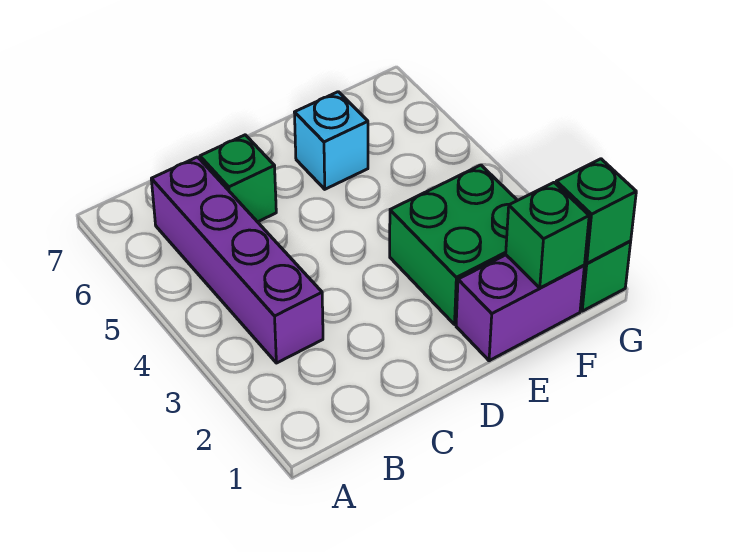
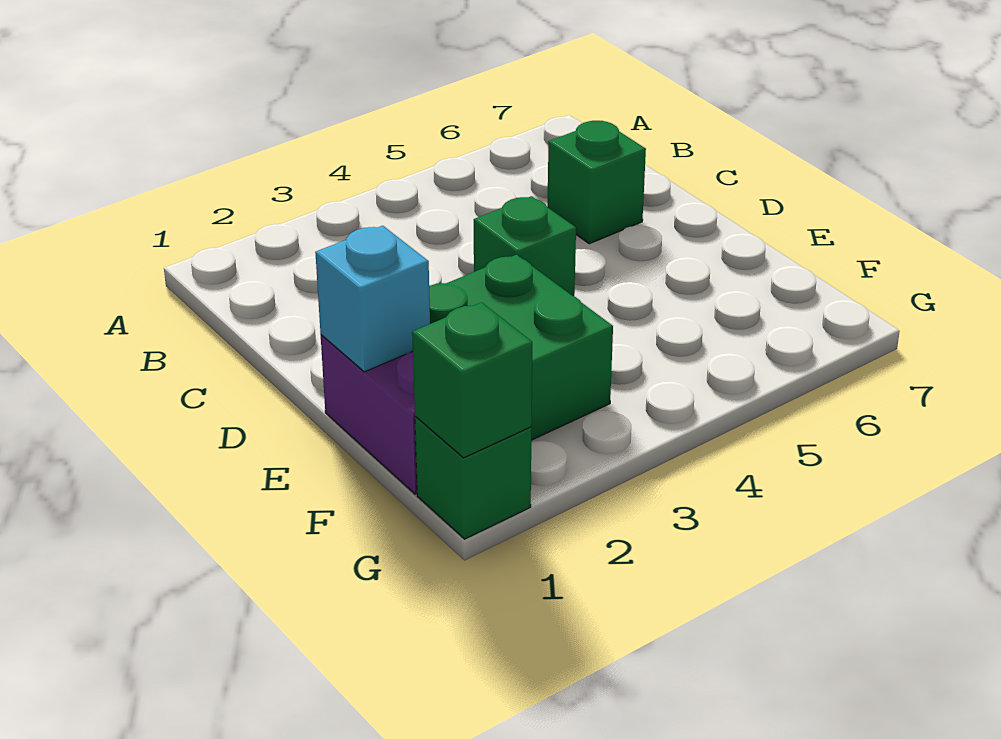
purple 1x4 brick [151,157,323,363] -> none
cyan 1x1 brick [294,92,368,189] -> cyan 1x1 brick moved to [315,226,430,372]
green 1x1 brick [506,183,589,288] -> green 1x1 brick moved to [474,196,576,296]

